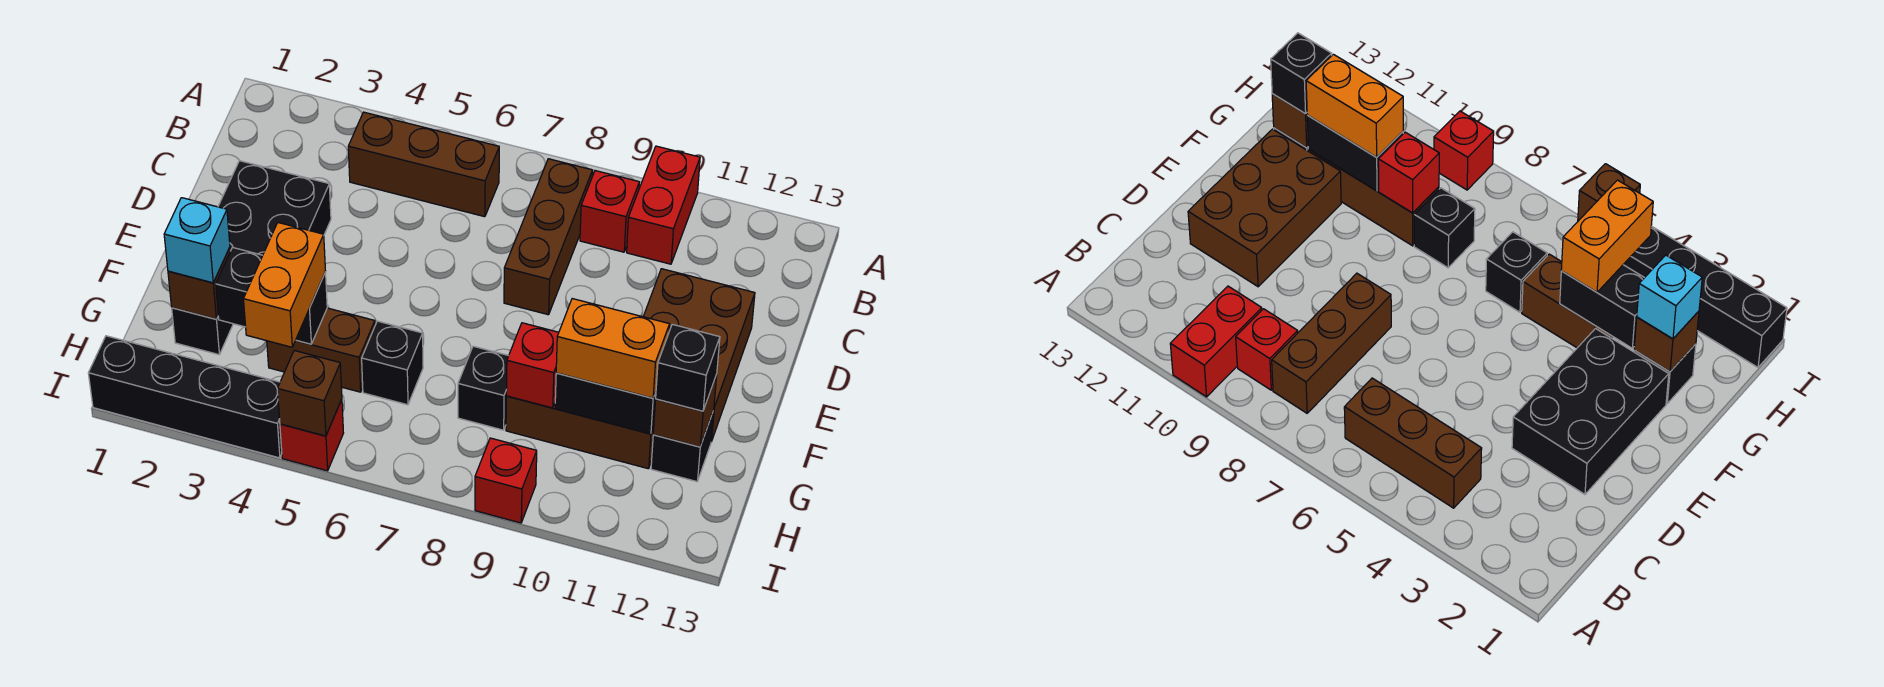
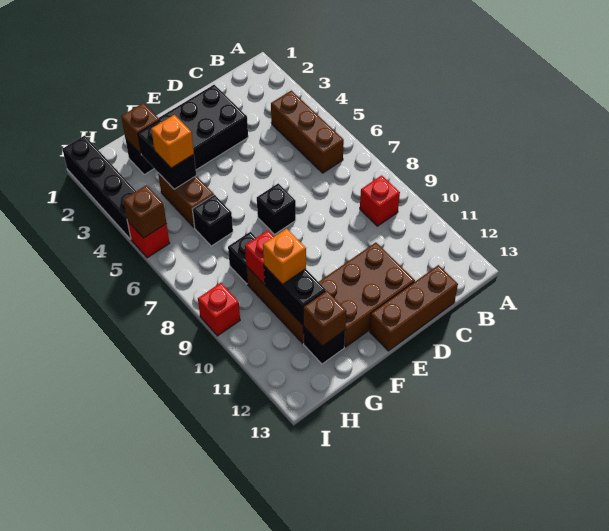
red 1x2 brick [627,146,700,264] -> none
brown 1x3 brick [504,159,593,315] -> brown 1x3 brick moved to [369,265,458,351]
cyan 1x1 brick [164,198,230,283] -> none
orange 1x2 brick [244,223,325,347] -> orange 1x1 brick [151,115,194,168]
orange 1x2 brick [556,299,670,398] -> orange 1x1 brick [263,229,306,285]
black 1x1 brick [656,324,720,411] -> black 1x1 brick moved to [257,183,296,234]

